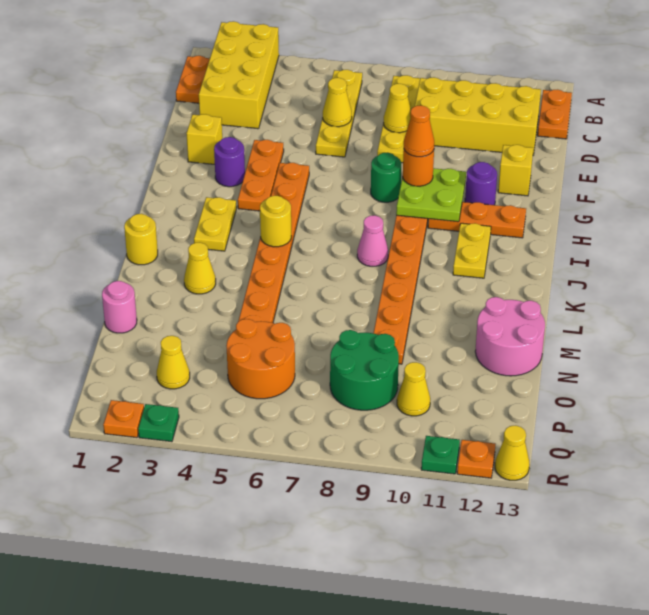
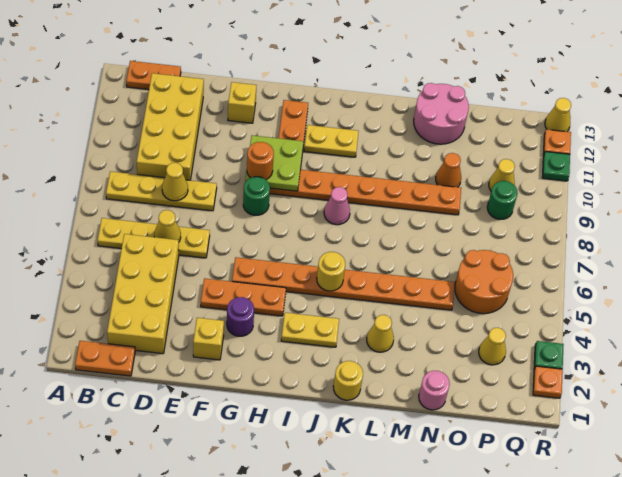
yellow 2x4 brick [199,21,279,129] -> yellow 2x4 brick turned to [107,234,179,354]
orange 1x1 cone [404,105,434,157] -> orange 1x1 cone moved to [436,153,461,187]
purple 1x1 round brick [465,162,497,205] -> none
green 2x2 round brick [330,330,399,410] -> green 1x1 round brick [487,181,518,220]

